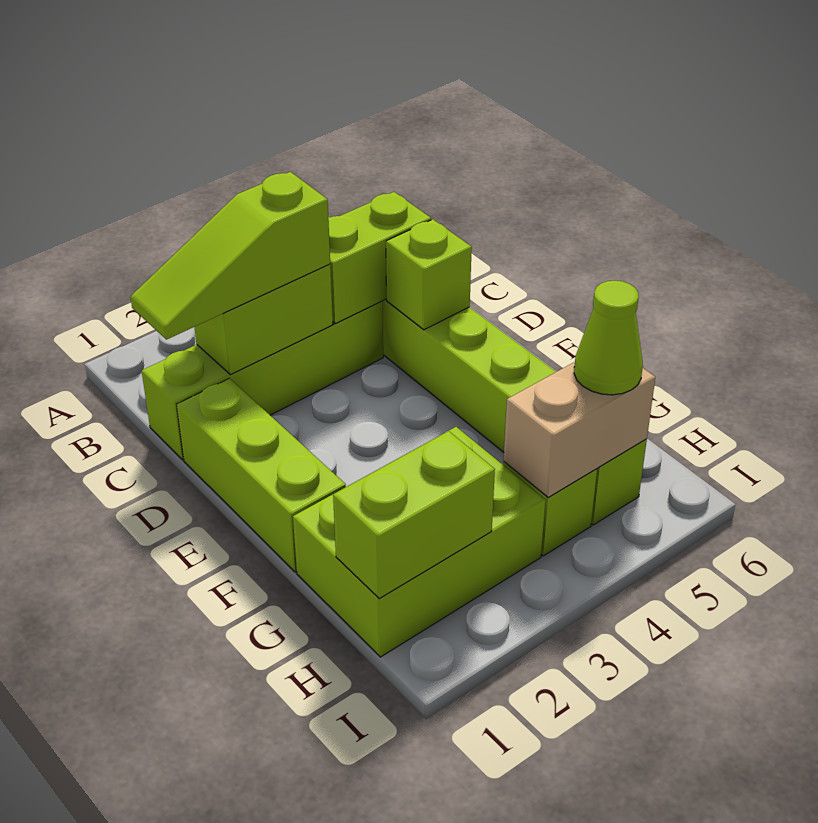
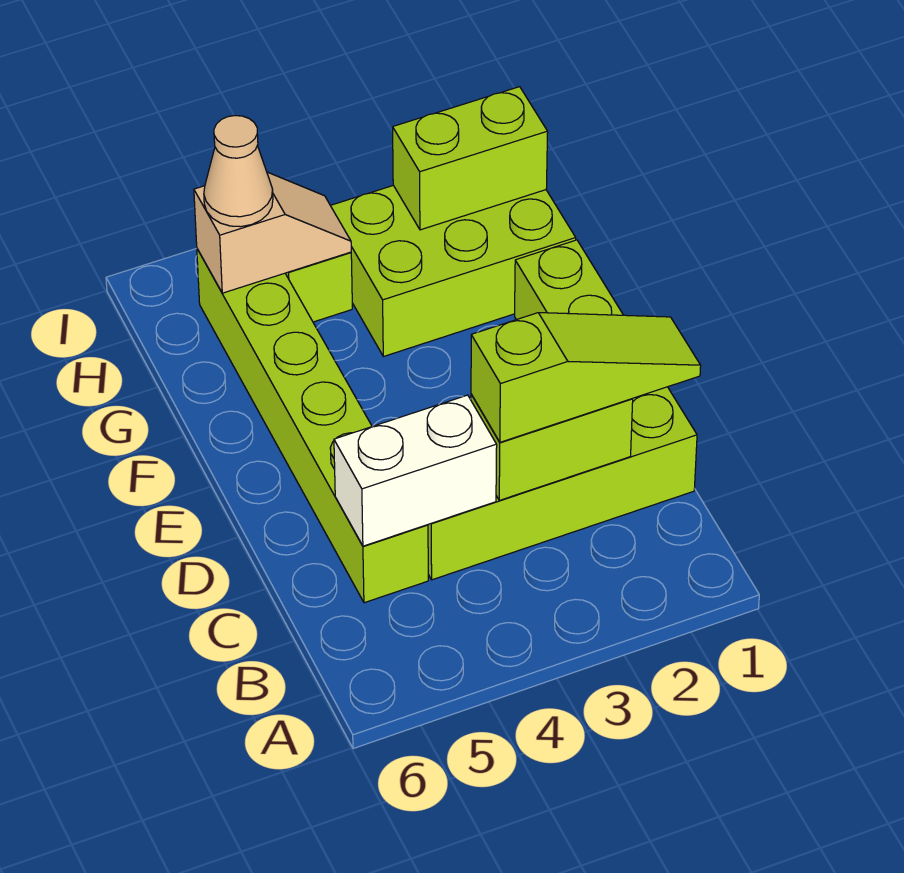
lime 1x2 brick [328,192,431,324] -> white 1x2 brick [334,395,497,546]
lime 1x1 brick [386,219,472,330] -> none
tan 1x2 brick [503,362,655,497] -> tan 1x2 slope [194,172,351,293]
lime 1x1 cone [574,281,643,395] -> tan 1x1 cone [204,116,273,227]

